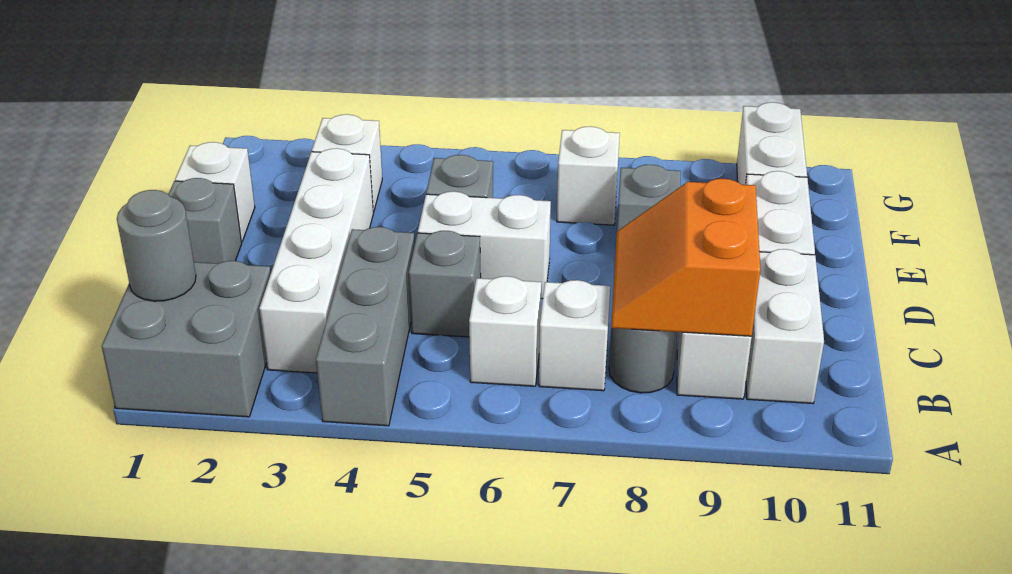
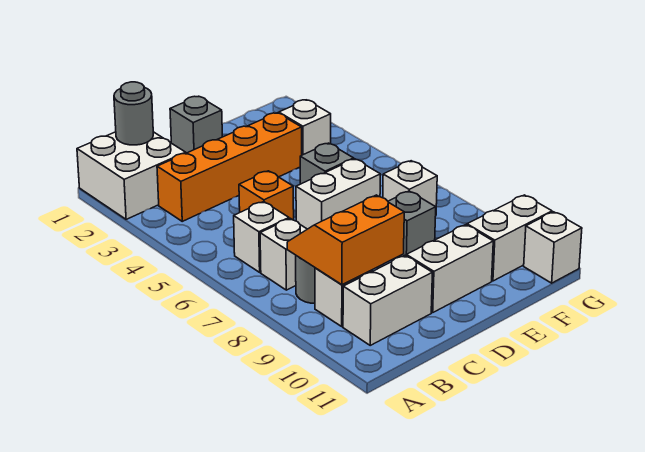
grey 2x2 brick [102,261,271,417] -> white 2x2 brick [77,132,186,219]
grey 1x3 brick [316,227,415,426] -> none
white 1x4 brick [259,148,373,373] -> orange 1x4 brick [157,113,302,221]
grey 1x1 brick [409,231,481,337] -> orange 1x1 brick [239,171,294,220]
white 1x2 brick [418,191,551,299] -> white 1x2 brick turned to [296,159,380,229]
white 1x1 brick [175,142,255,242] -> white 1x1 brick moved to [524,212,582,283]

